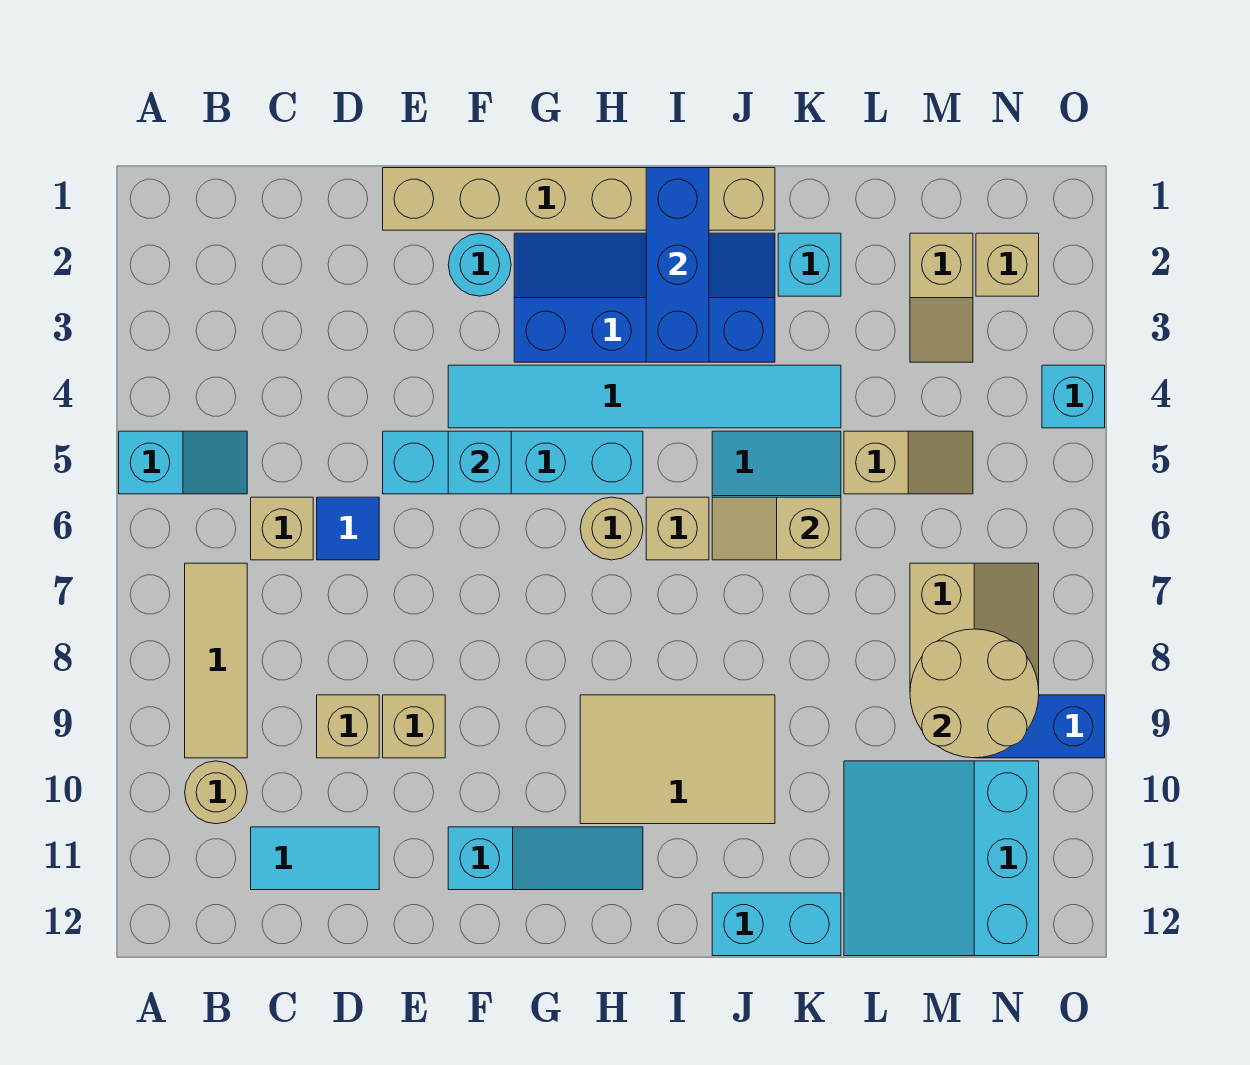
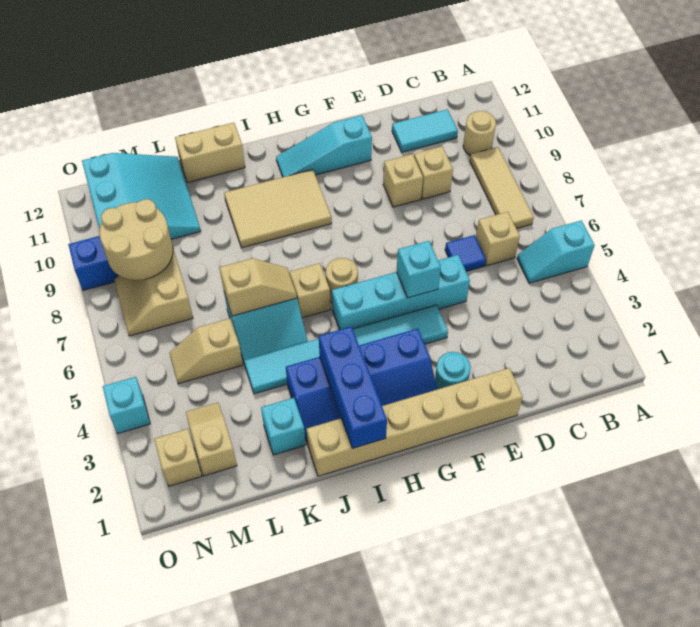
cyan 1x2 brick [712,893,841,956] -> tan 1x2 brick [175,123,245,183]

